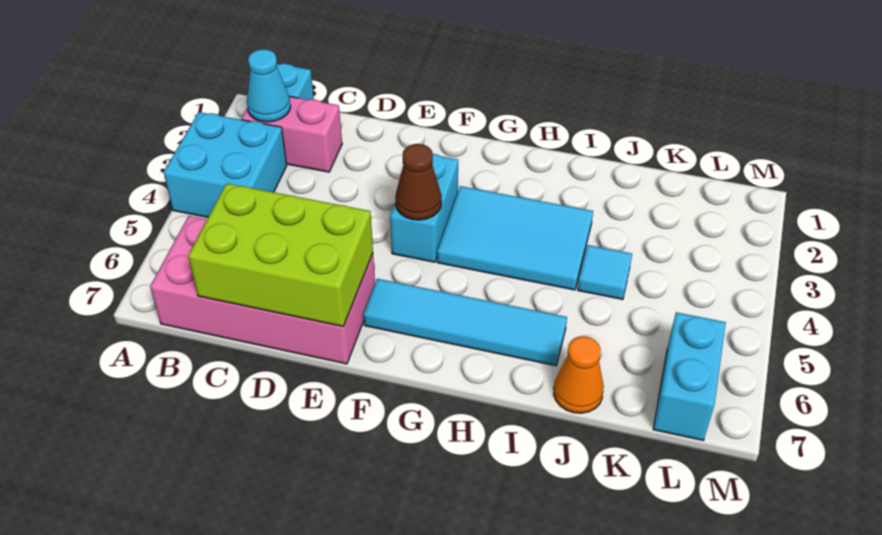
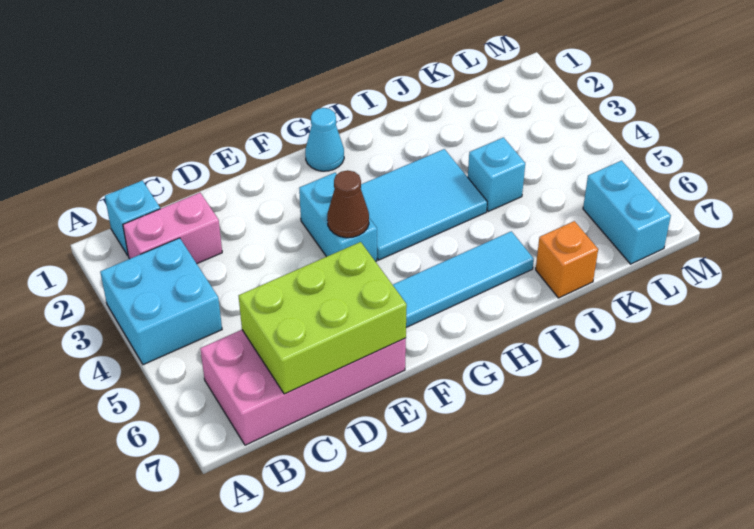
cyan 1x1 cone [247,49,291,122] -> cyan 1x1 cone moved to [305,108,344,171]
cyan 1x1 tile [578,245,632,299] -> cyan 1x1 brick [468,137,525,211]
orange 1x1 cone [554,336,604,413] -> orange 1x1 brick [536,221,598,298]

